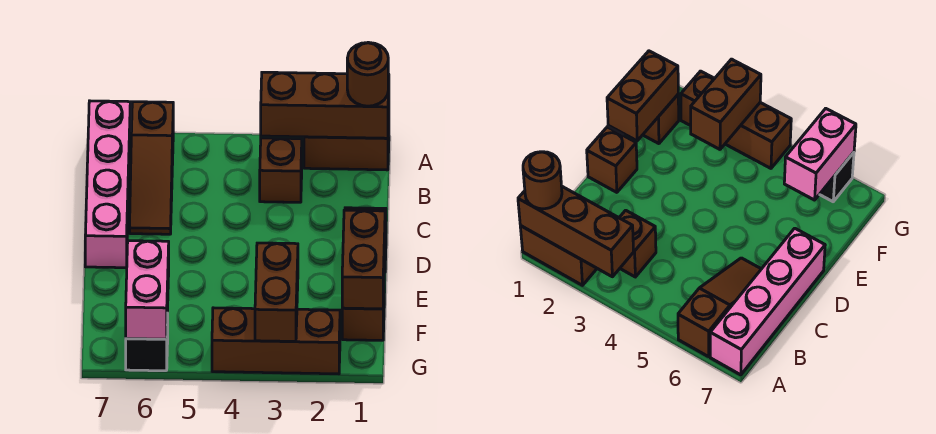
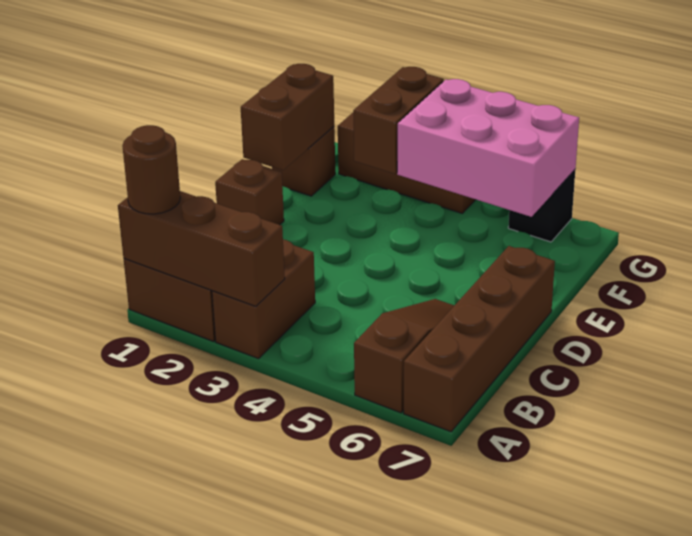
pink 1x4 brick [85,101,130,268] -> brown 1x4 brick [404,246,555,432]
brown 1x1 brick [260,138,302,202] -> brown 1x2 brick [212,239,315,359]
pink 1x2 brick [126,241,169,339] -> pink 2x3 brick [397,79,579,217]

